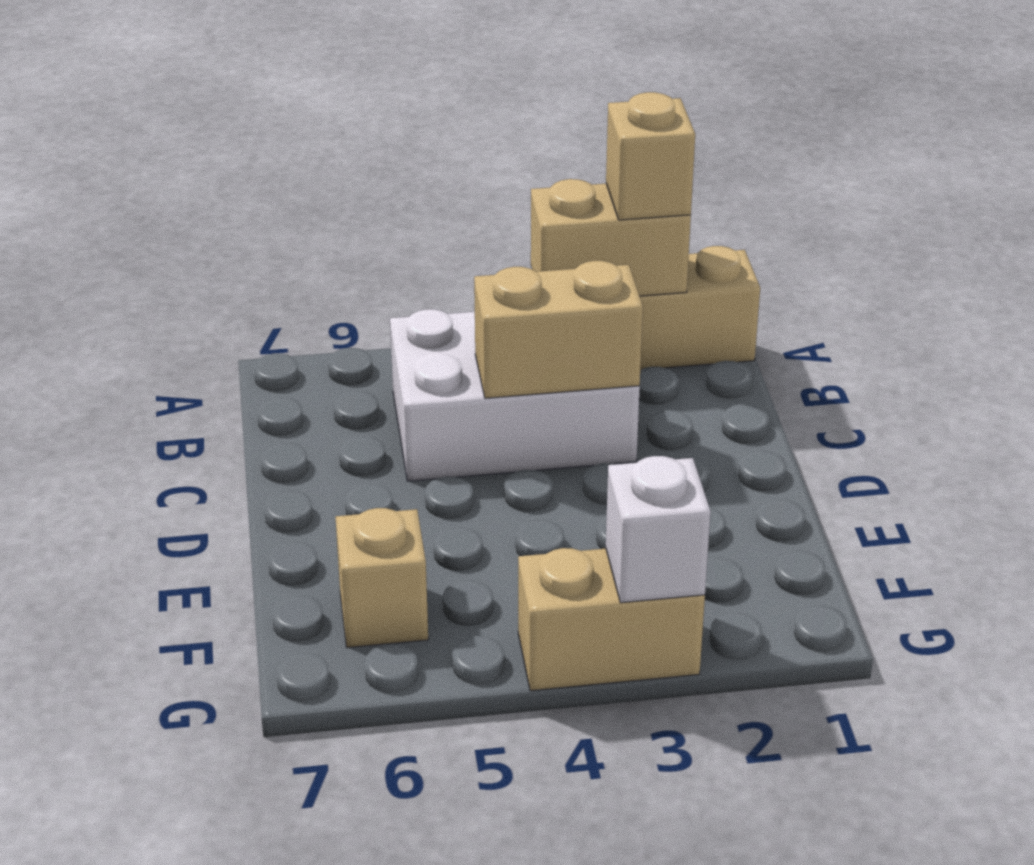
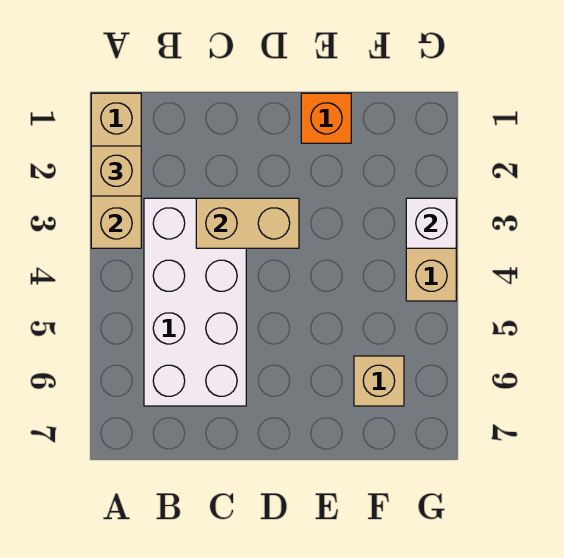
white 2x3 brick [390,309,640,481] -> white 2x4 brick [144,198,246,406]
tan 1x2 brick [474,261,643,398] -> tan 1x2 brick turned to [196,198,299,248]
none -> orange 1x1 brick [301,93,351,143]

